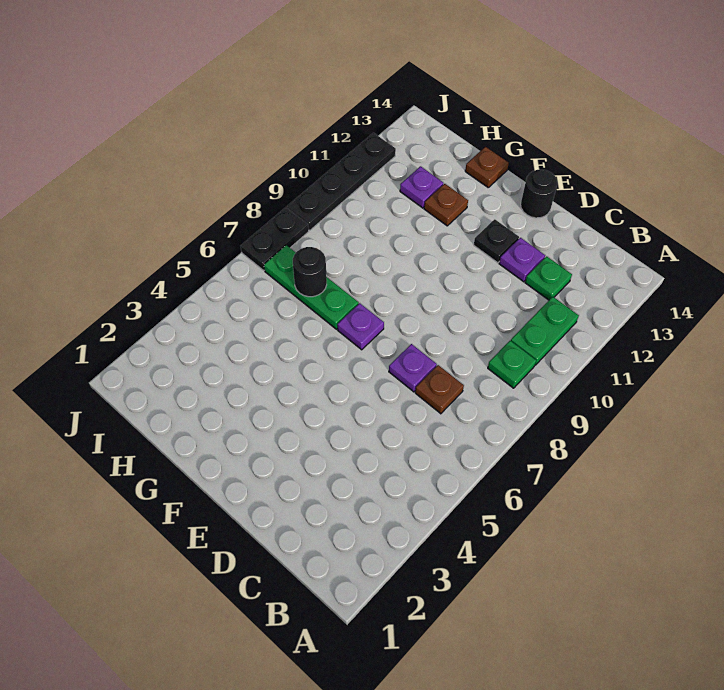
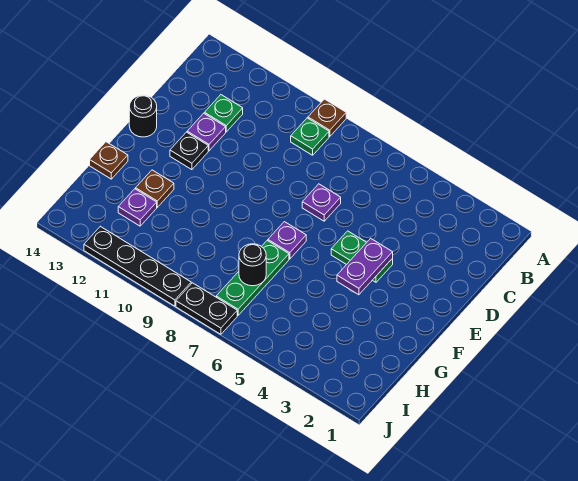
green 1x2 plate [511,297,579,365] -> green 1x2 plate moved to [331,231,393,282]
brown 1x1 plate [415,365,464,414] -> brown 1x1 plate moved to [308,99,346,136]
none -> purple 1x2 plate [337,238,393,295]

